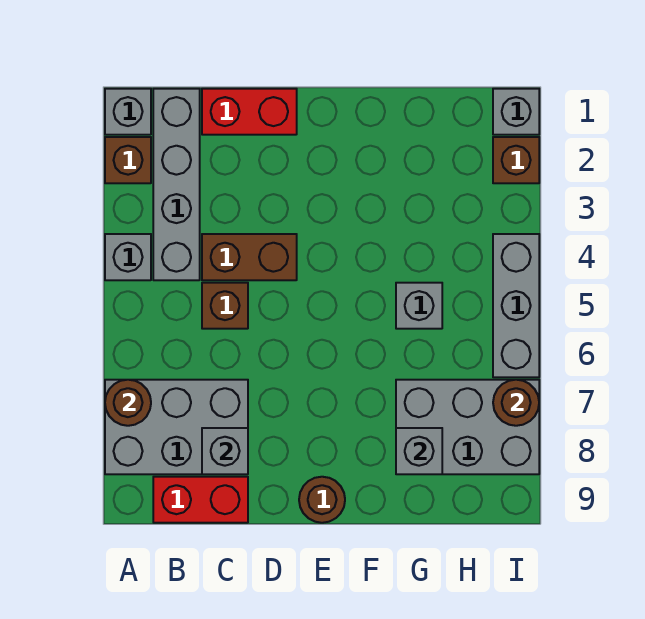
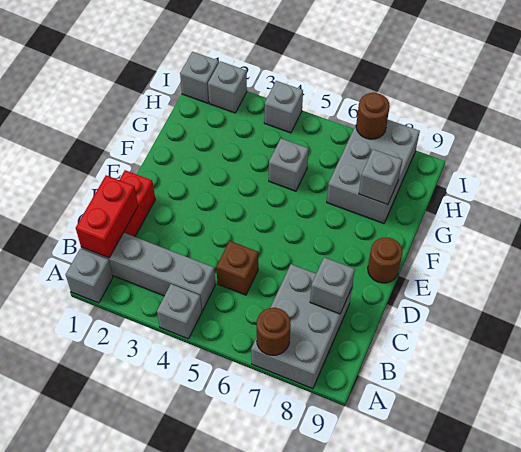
brown 1x1 brick [105,137,151,183] -> none
red 1x2 brick [153,477,248,523] -> red 1x2 brick moved to [76,175,138,258]
brown 1x2 brick [202,234,297,280] -> none
brown 1x1 brick [493,137,539,183] -> grey 1x1 brick [208,61,247,113]
grey 1x3 brick [493,234,539,377] -> grey 1x1 brick [264,81,303,133]

